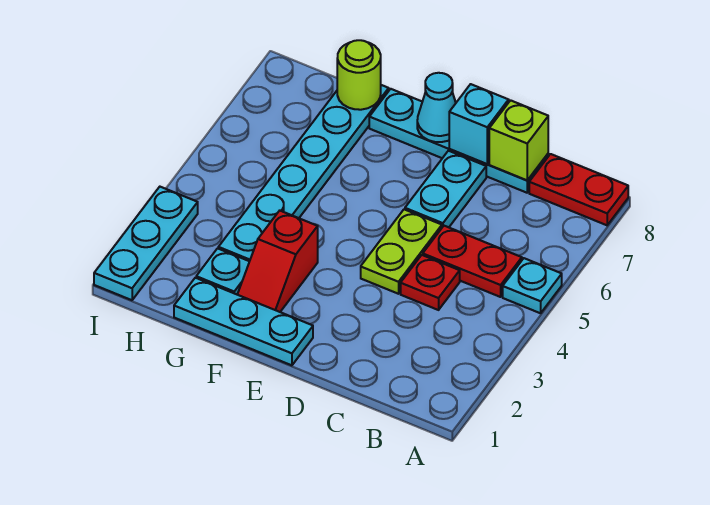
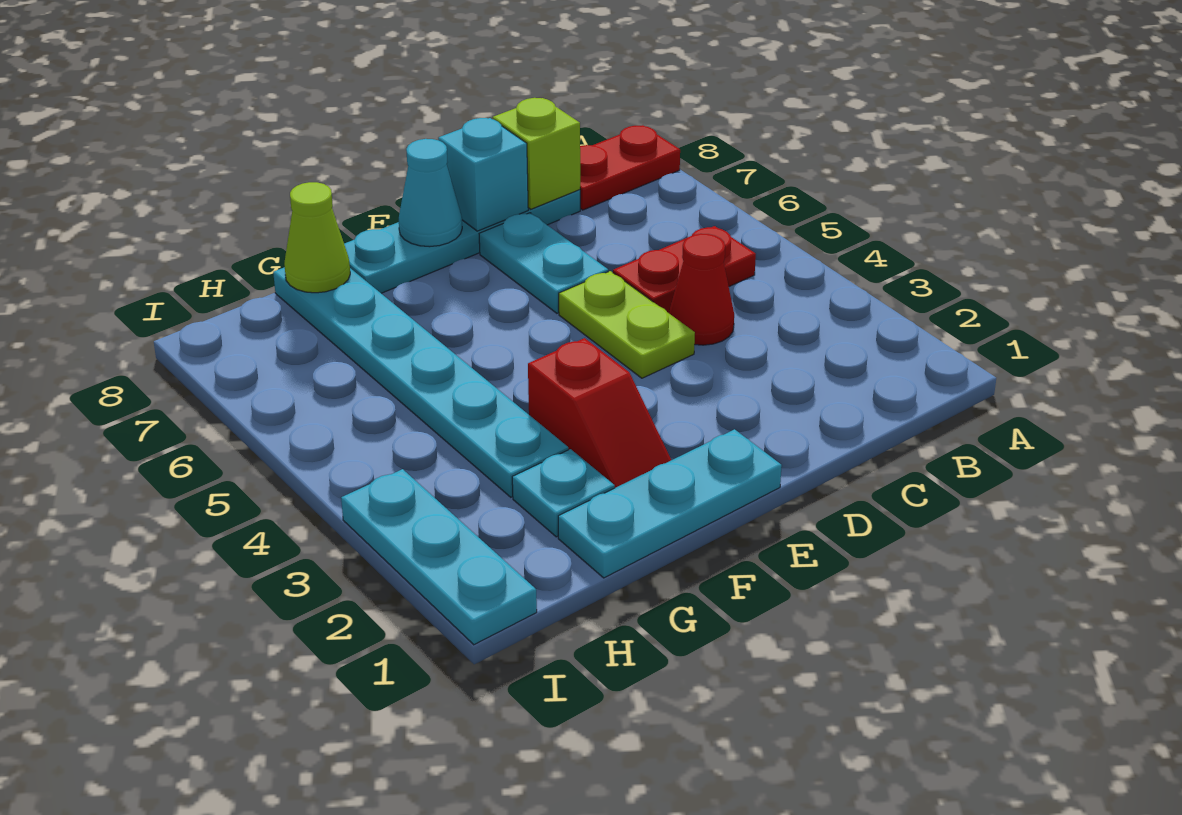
cyan 1x1 plate [503,258,562,313] -> none
red 1x1 plate [401,255,460,310] -> red 1x1 cone [669,234,734,345]
lime 1x1 round brick [337,40,381,110] -> lime 1x1 cone [284,182,350,293]

